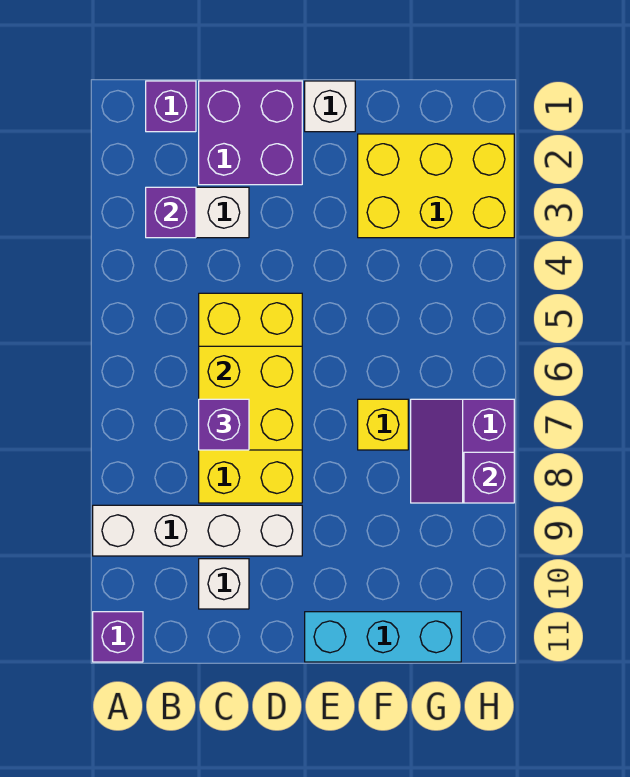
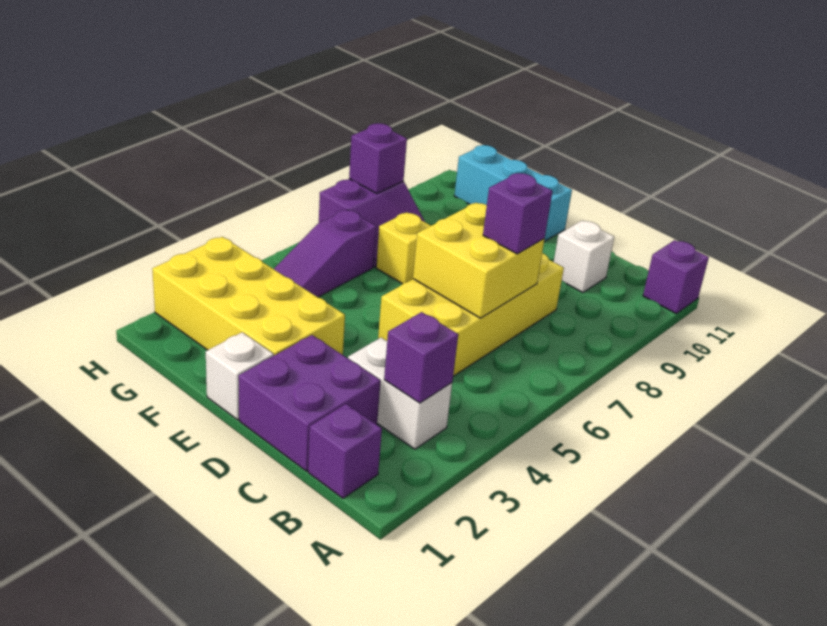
white 1x4 brick [93,505,302,556] -> none
yellow 2x3 brick [358,134,514,238] -> yellow 2x4 brick [152,237,345,355]
none -> purple 1x3 slope [274,210,376,297]

